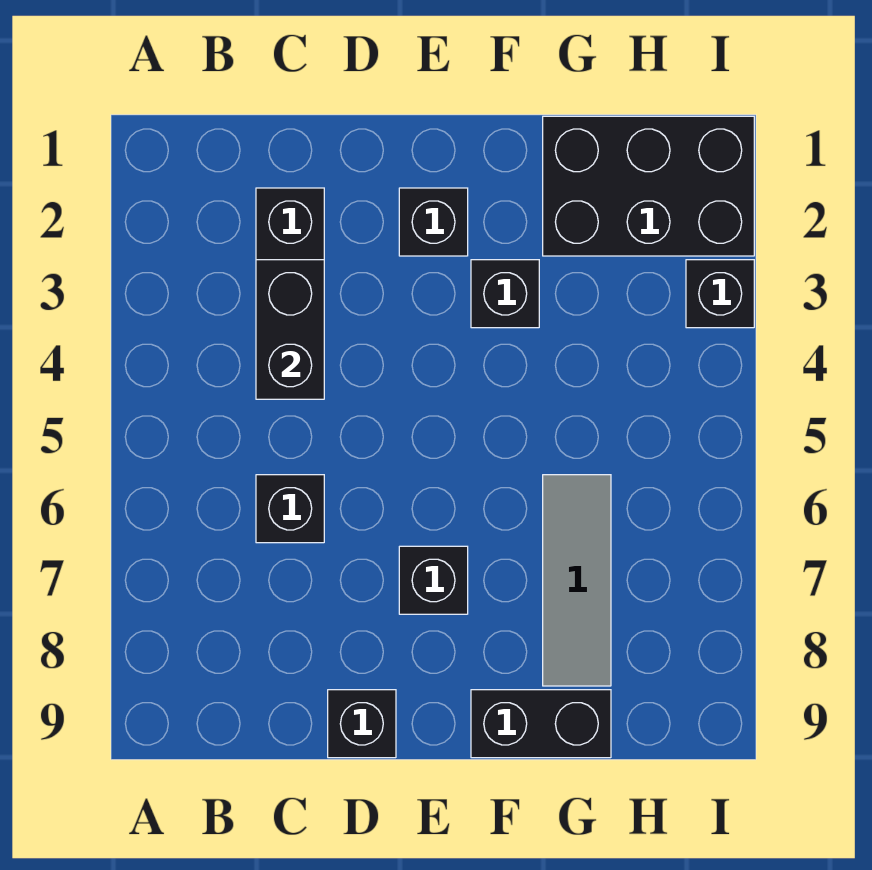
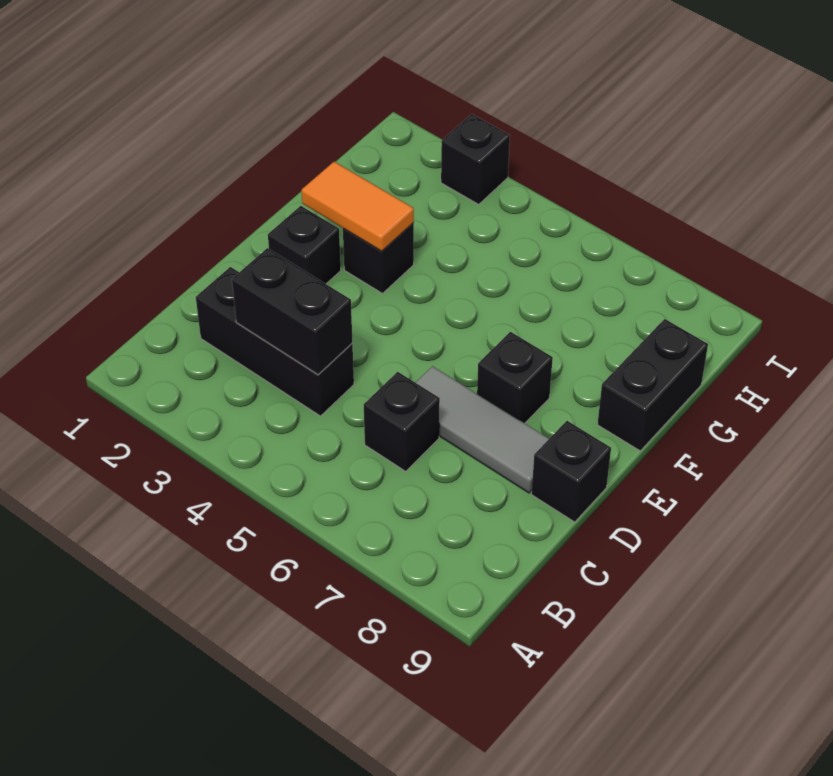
none -> orange 1x2 tile [302,162,414,251]
black 2x3 brick [543,116,754,256] -> none
grey 1x3 tile [543,475,611,686] -> grey 1x3 tile moved to [415,366,549,493]

